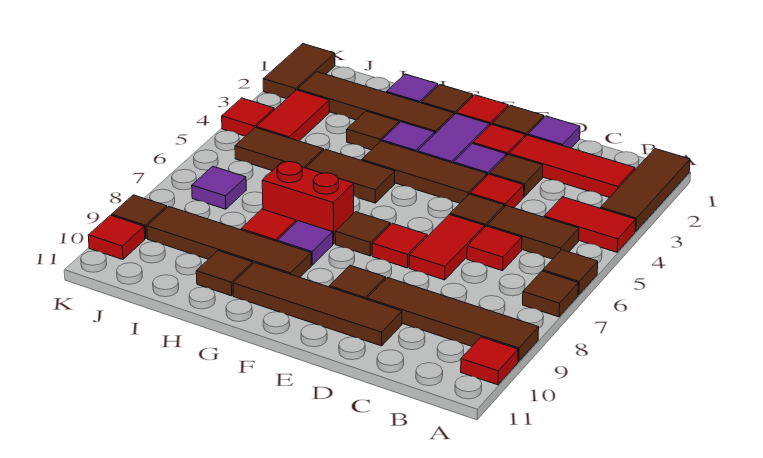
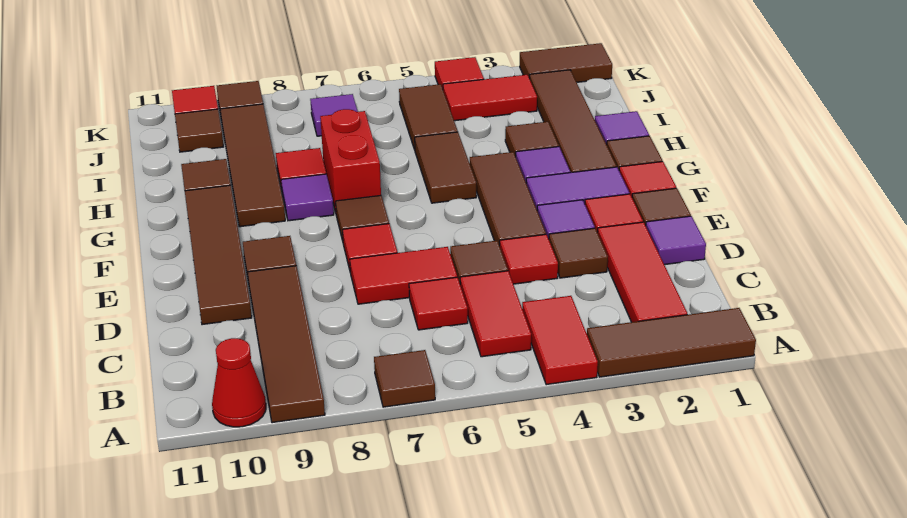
brown 1x1 tile [543,250,598,295] -> brown 1x1 tile moved to [175,109,224,152]
red 1x1 tile [461,337,518,385] -> red 1x1 cone [212,338,266,427]
brown 1x2 tile [487,206,579,259] -> red 1x2 tile [460,271,531,357]

